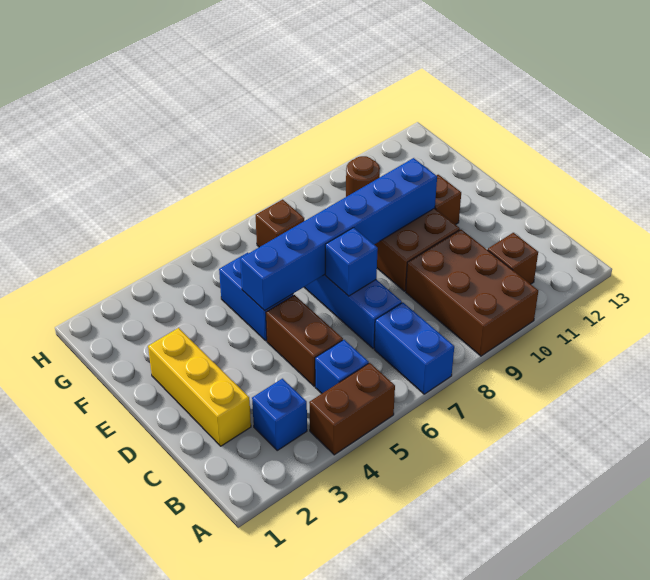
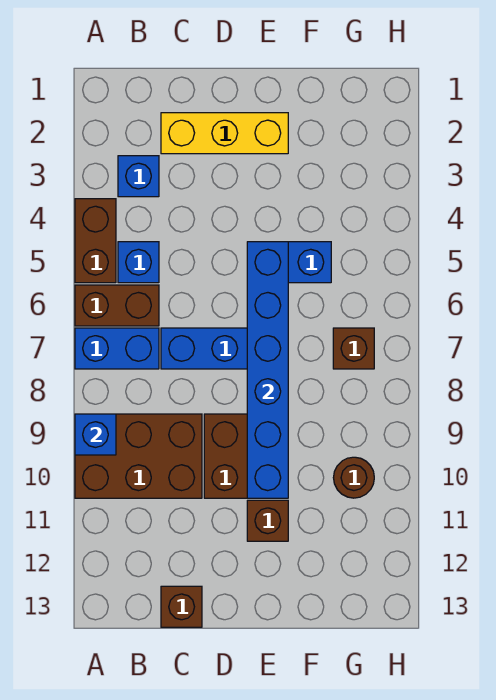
brown 1x1 brick [488,233,538,284] -> brown 1x1 brick moved to [161,586,202,627]
brown 1x2 brick [266,295,343,386] -> brown 1x2 brick moved to [75,285,159,326]
blue 1x1 brick [325,228,378,296] -> blue 1x1 brick moved to [75,414,116,455]

